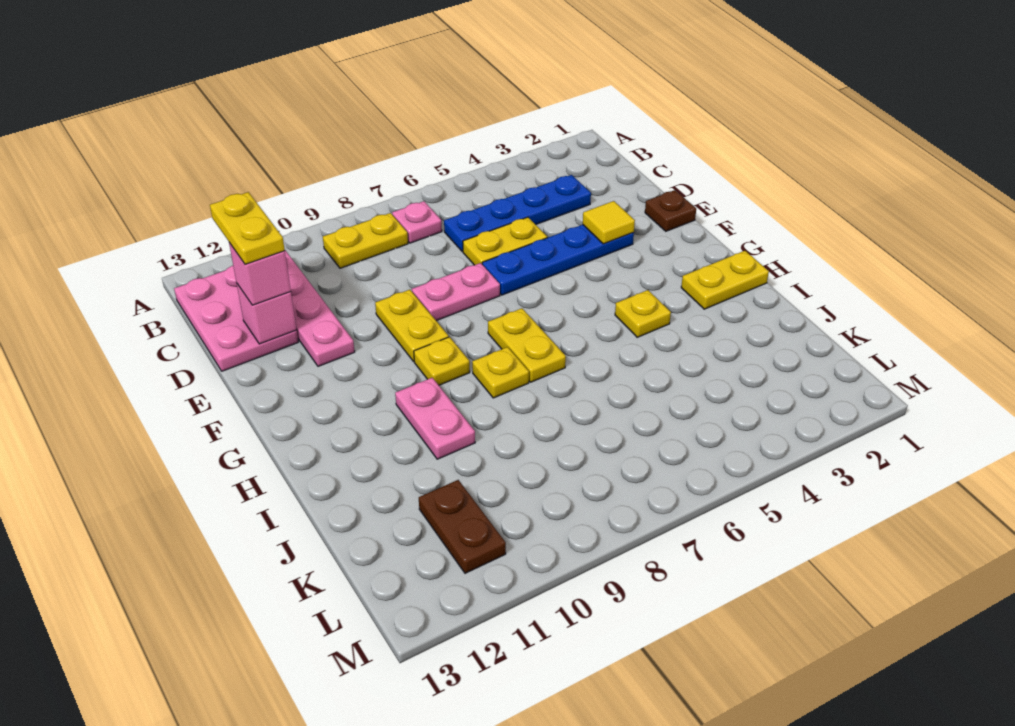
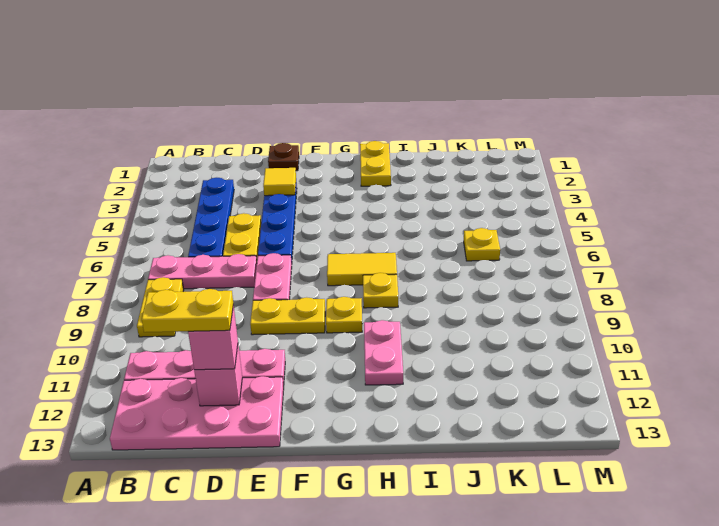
pink 1x1 plate [392,201,442,243] -> pink 1x3 plate [148,254,257,289]
pink 2x3 plate [174,266,298,371] -> pink 2x4 plate [110,376,284,450]
yellow 1x2 plate [488,308,566,382] -> yellow 1x2 tile [327,253,397,286]
yellow 1x1 plate [615,290,671,337] -> yellow 1x1 plate moved to [464,228,500,261]
pink 1x2 plate [395,378,475,459] -> pink 1x2 plate turned to [364,320,403,385]
brown 1x2 plate [419,480,506,573] -> none

